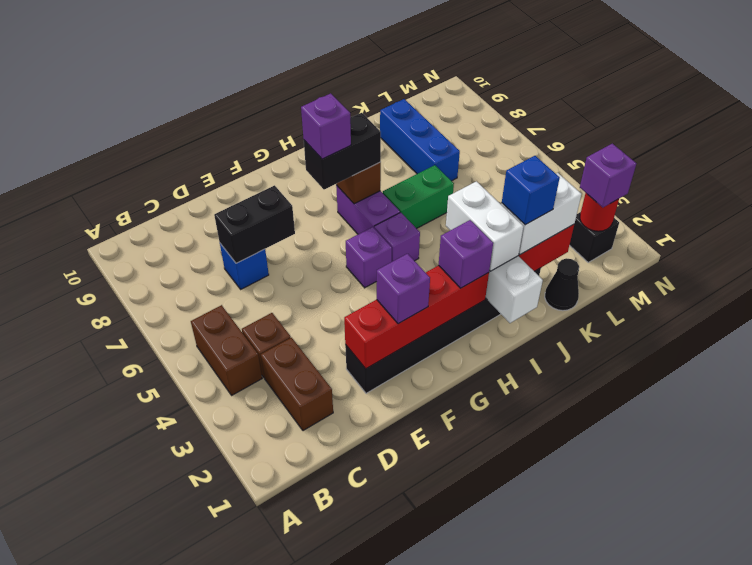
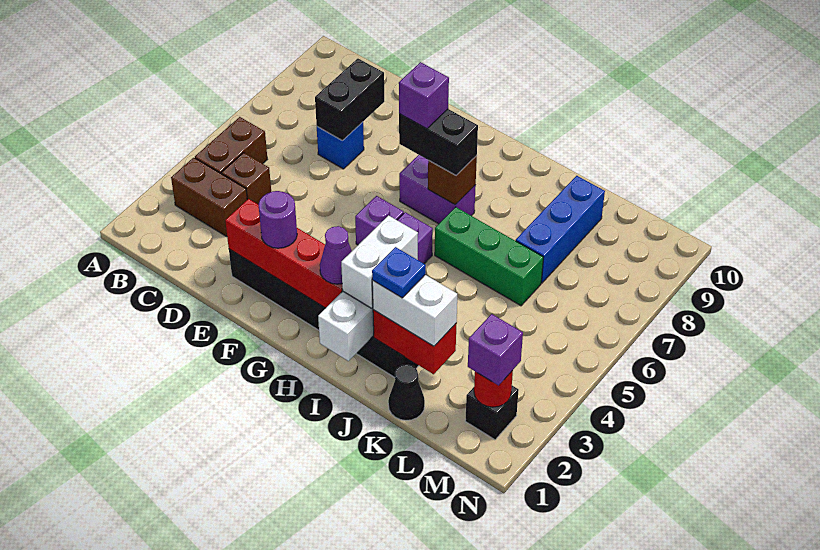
brown 1x2 brick [261,338,333,431] -> brown 1x2 brick turned to [171,158,247,237]
black 1x2 brick [214,185,295,263] -> black 1x2 brick turned to [315,59,384,141]
purple 1x1 brick [377,254,430,324] -> purple 1x1 round brick [258,191,297,248]
purple 1x1 brick [439,220,493,288] -> purple 1x1 cone [320,226,352,284]
purple 1x2 brick [336,185,400,234] -> purple 1x2 brick turned to [399,155,476,224]
green 1x2 brick [383,165,454,229] -> green 1x3 brick [435,207,543,306]
blue 1x1 brick [502,156,560,225] -> blue 1x1 plate [372,247,426,298]

